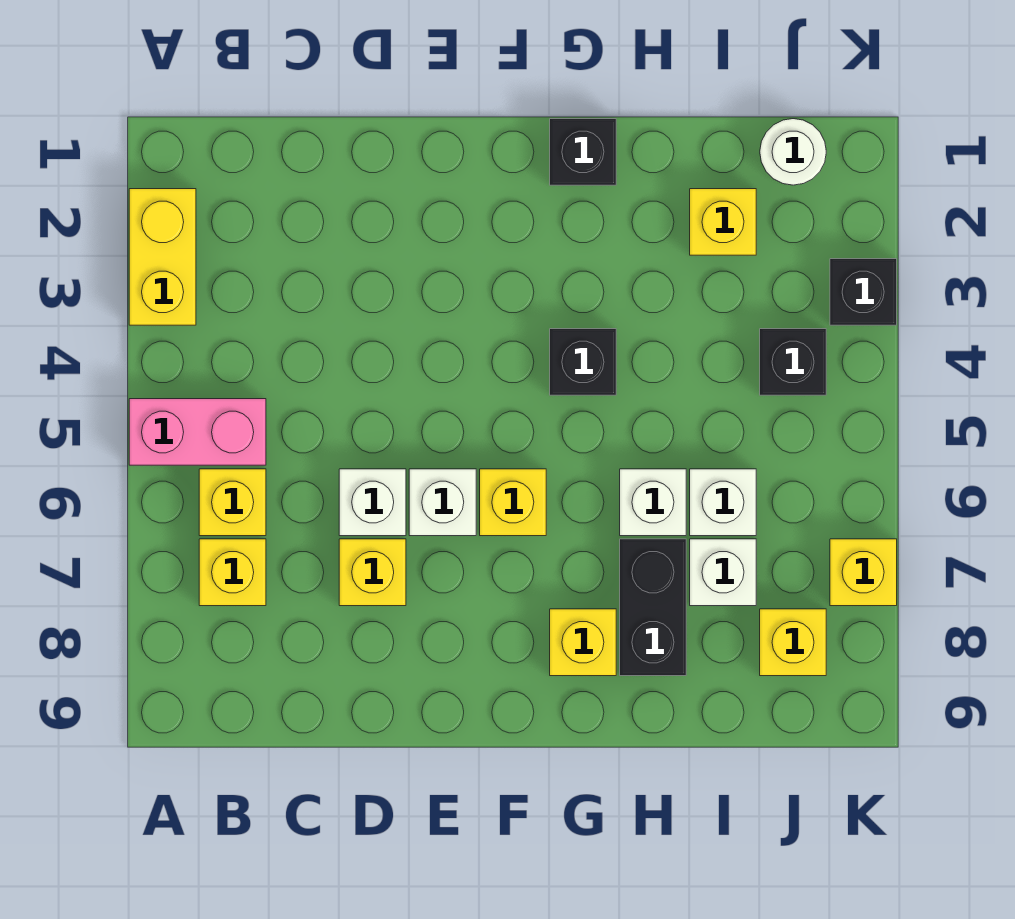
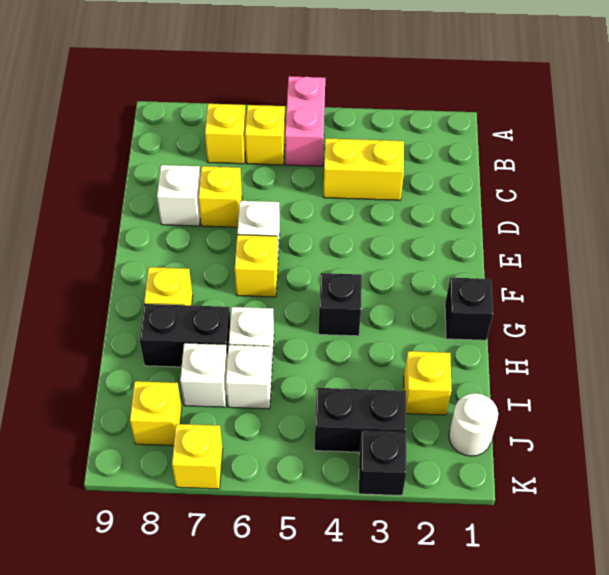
yellow 1x2 brick [129,189,196,325] -> yellow 1x2 brick moved to [323,138,404,200]
white 1x1 brick [339,469,406,536] -> white 1x1 brick moved to [157,165,201,226]
black 1x1 brick [760,329,826,395] -> black 1x2 brick [315,388,406,452]

